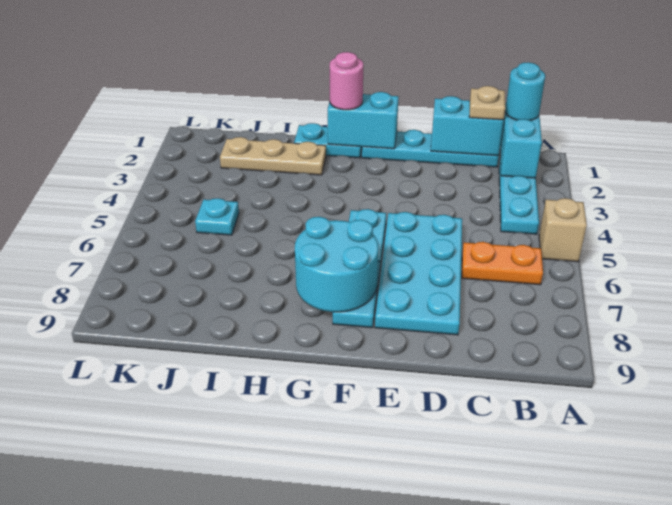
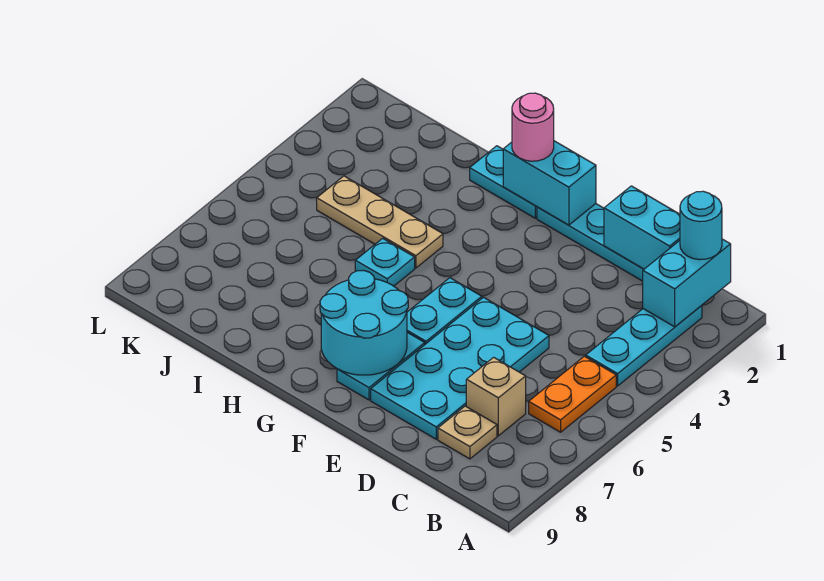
tan 1x1 brick [539,198,587,262] -> tan 1x1 brick moved to [466,357,526,436]
orange 1x2 plate [462,242,543,285] -> orange 1x2 plate turned to [529,356,616,432]
tan 1x1 plate [469,86,505,120] -> tan 1x1 plate moved to [438,406,497,459]
tan 1x3 plate [220,137,326,175] -> tan 1x3 plate moved to [317,176,443,268]
cyan 1x1 plate [195,198,239,235] -> cyan 1x1 plate moved to [355,238,415,286]

